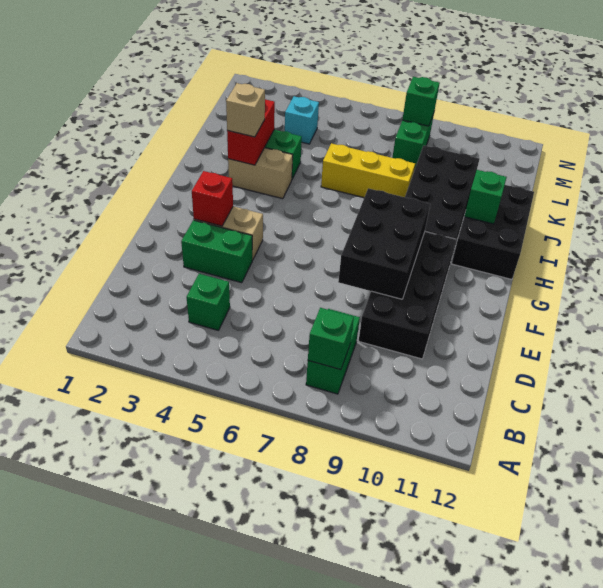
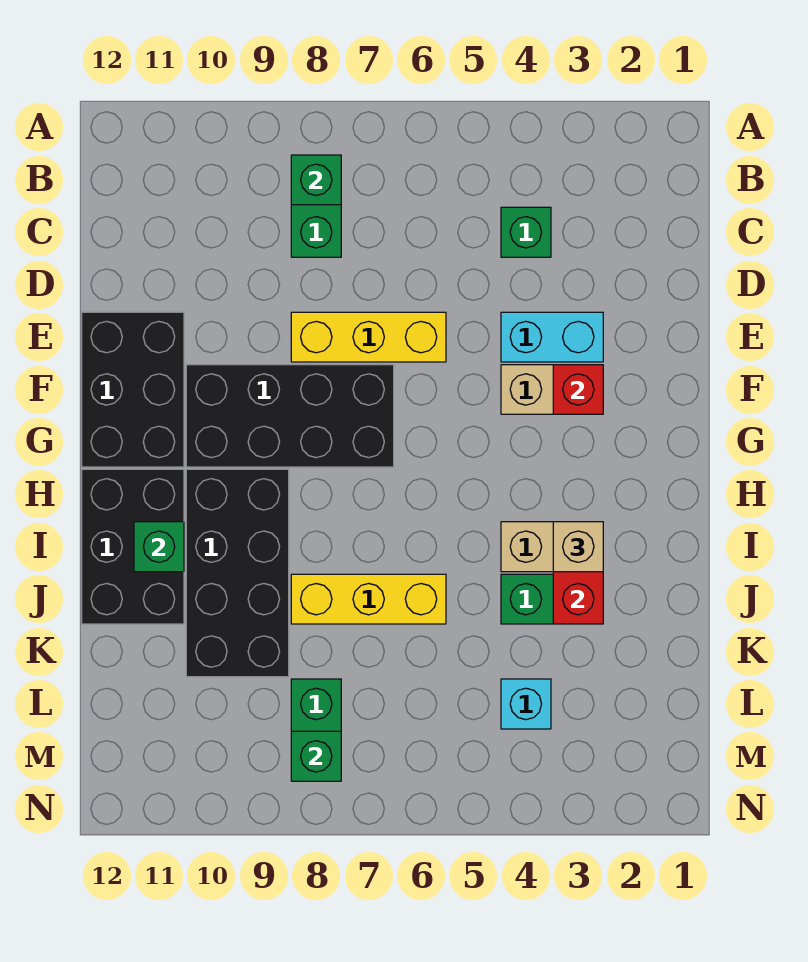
black 2x4 brick [359,231,456,359] -> black 2x4 brick turned to [186,365,394,467]
green 1x2 brick [181,220,252,283] -> cyan 1x2 brick [501,312,603,362]
none -> yellow 1x3 brick [291,312,446,362]
black 2x3 brick [338,188,430,299] -> black 2x3 brick moved to [82,312,184,467]

